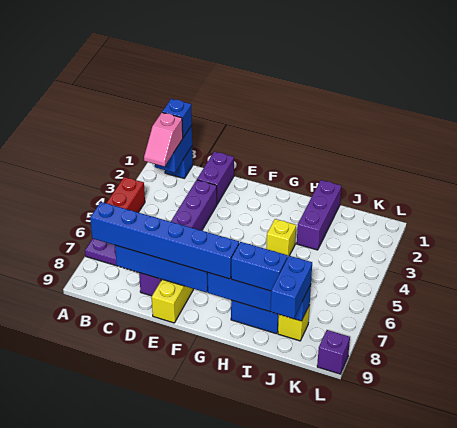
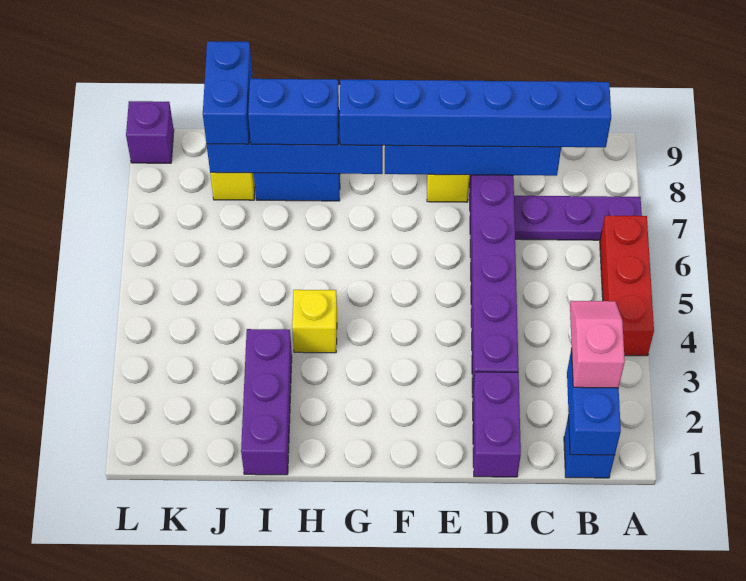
blue 1x1 brick [162,99,192,138] -> none

